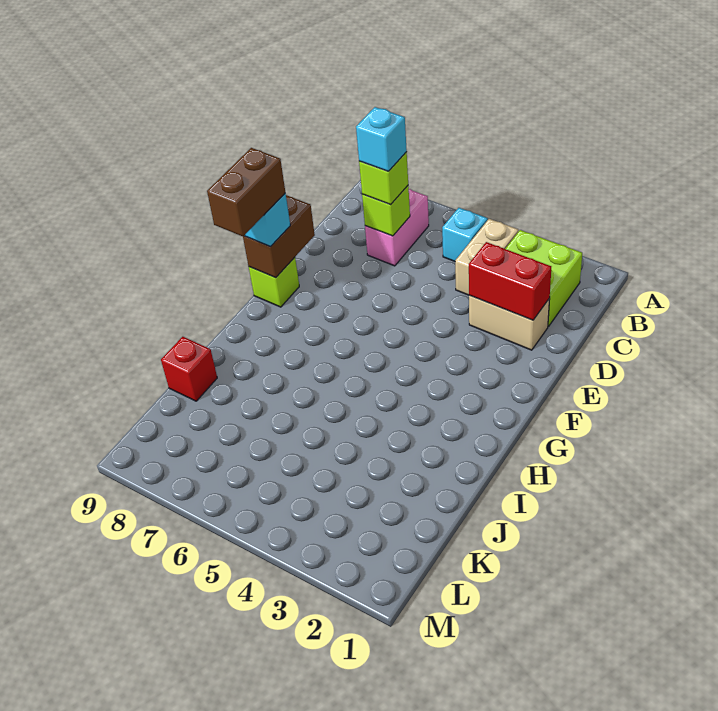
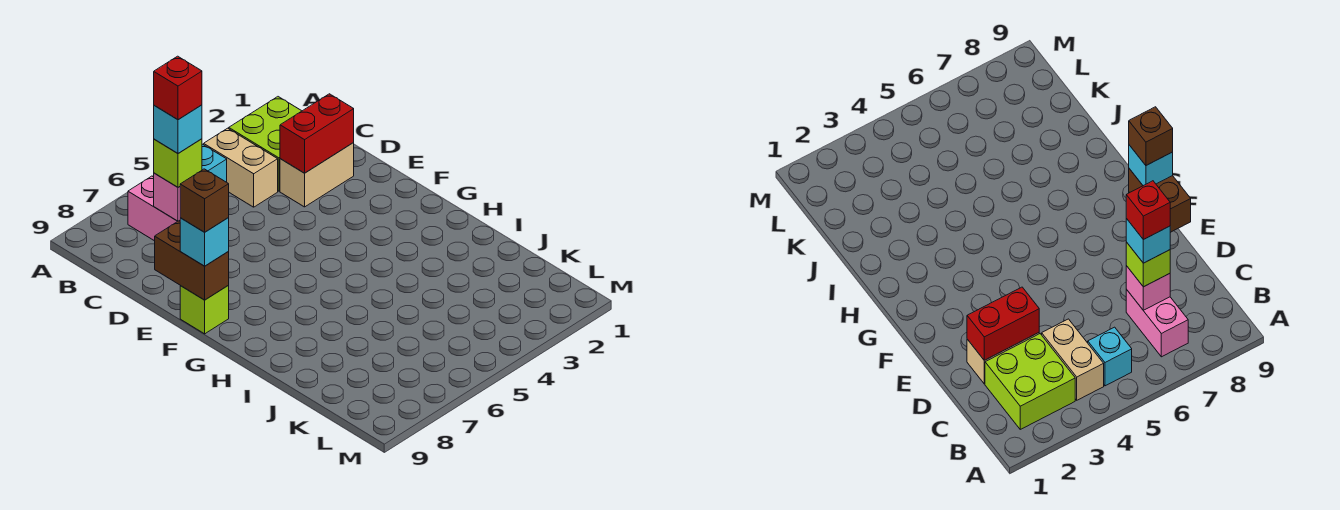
lime 1x1 brick [362,186,410,236] -> pink 1x1 brick [154,173,180,221]
brown 1x2 brick [207,148,285,236] -> brown 1x1 brick [180,169,229,232]
red 1x1 brick [161,337,217,401] -> red 1x1 brick moved to [154,56,202,120]

